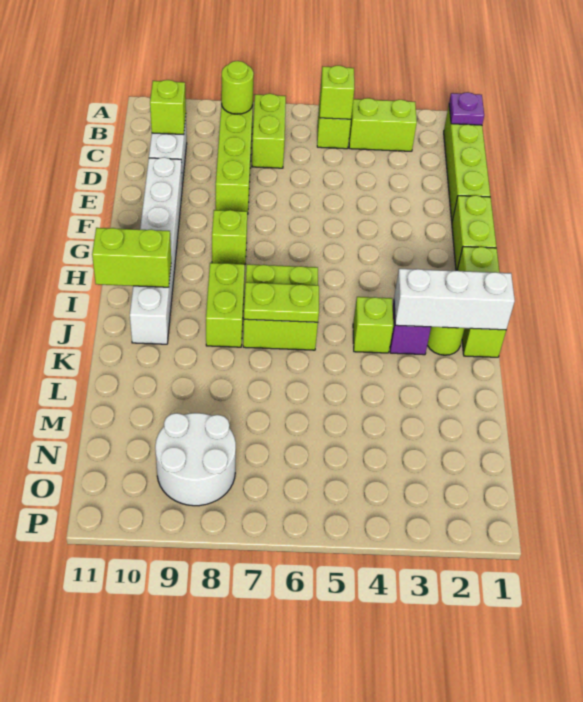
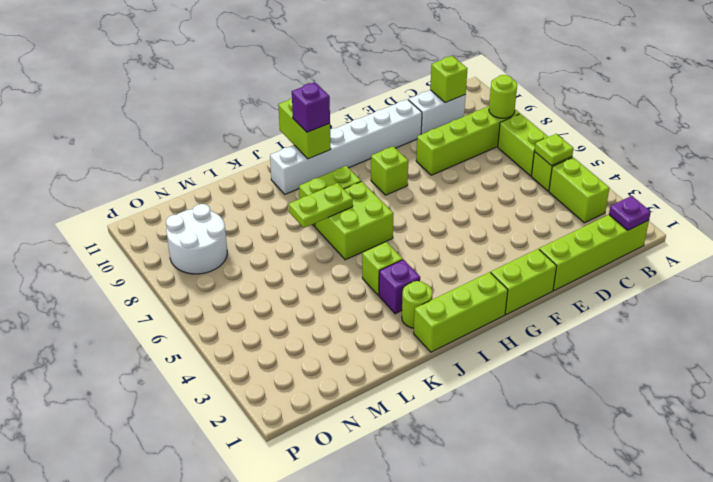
lime 1x1 brick [320,65,354,119] -> lime 1x1 plate [535,134,573,166]
lime 1x2 brick [252,94,286,168] -> lime 1x2 brick turned to [498,114,548,176]
none -> purple 1x1 brick [292,82,330,132]
white 1x3 brick [394,269,515,330] -> none
lime 1x2 plate [244,282,319,322] -> lime 1x2 plate turned to [289,183,353,228]

